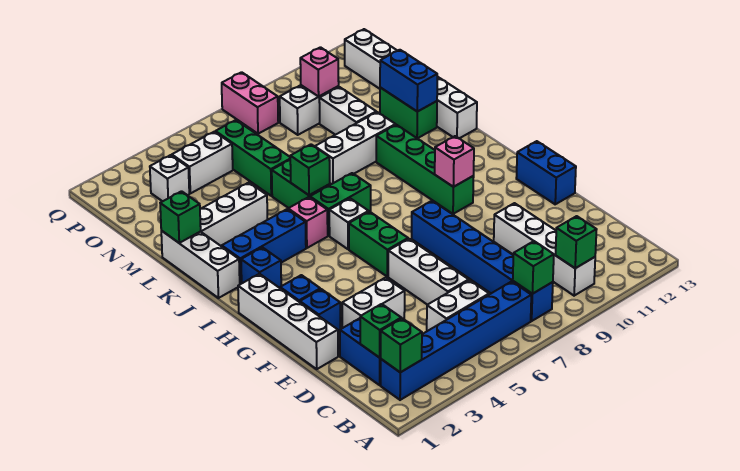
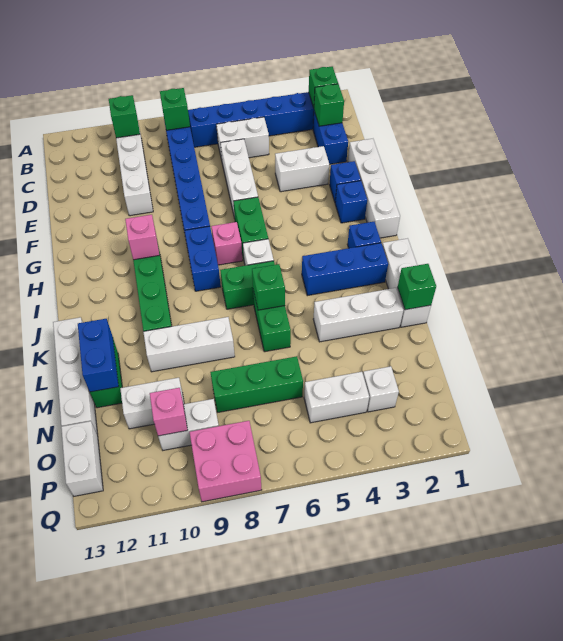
blue 1x2 brick [516,141,576,204] -> blue 1x2 brick moved to [185,226,221,291]
pink 1x1 brick [288,197,328,248] -> pink 1x1 brick moved to [211,222,243,265]
green 1x3 brick [215,120,290,196] -> green 1x3 brick turned to [210,356,303,412]
white 1x2 brick [319,87,376,135] -> white 1x2 brick turned to [120,378,184,429]
pink 1x2 brick [222,72,278,134] -> pink 2x2 brick [190,421,262,502]

